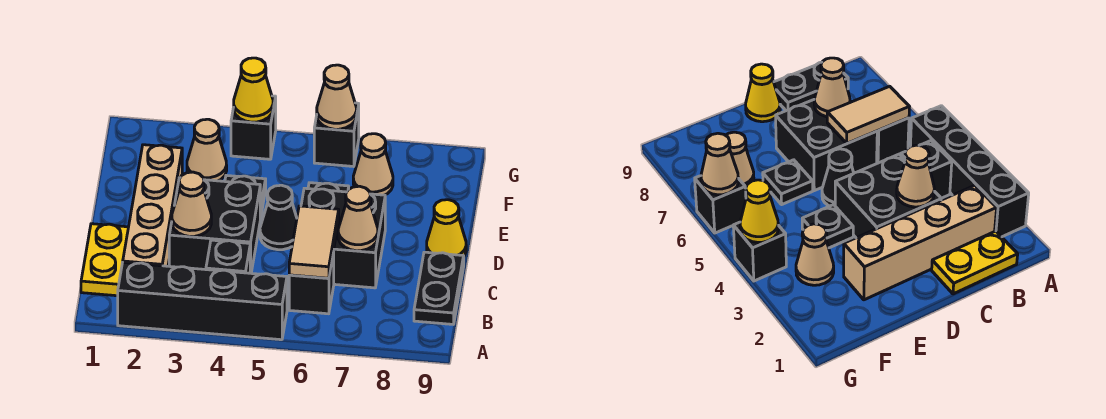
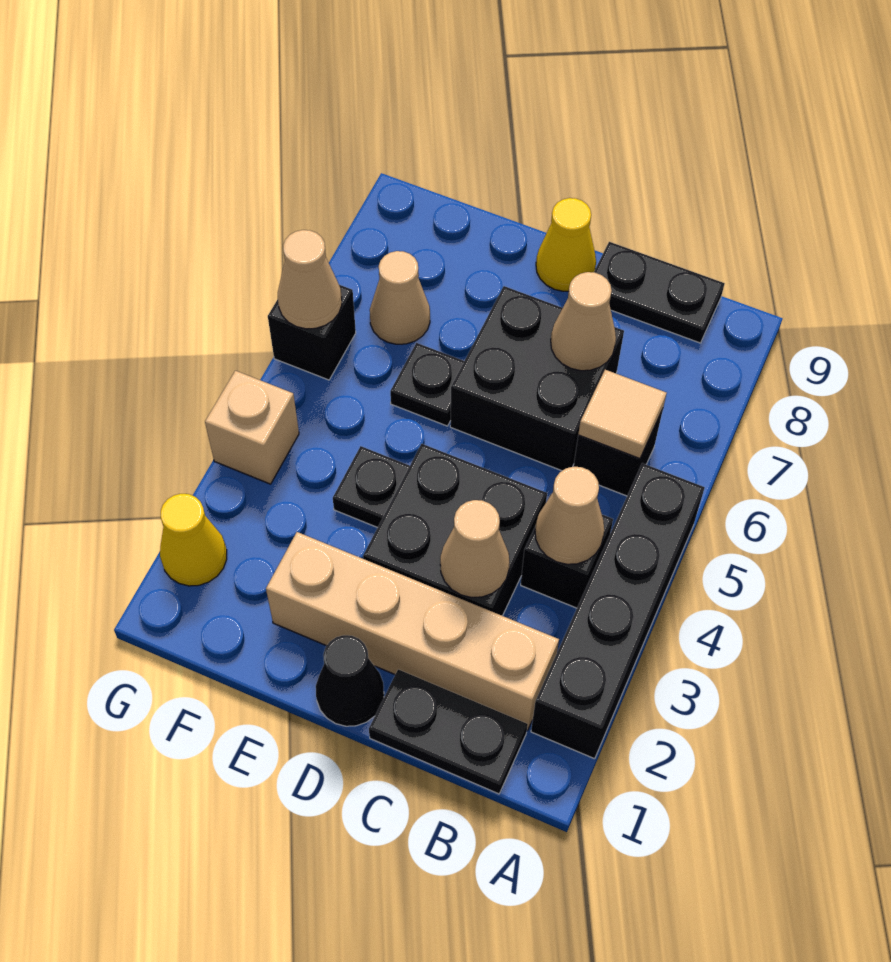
yellow 1x2 plate [81,224,128,296] -> black 1x2 plate [369,669,528,794]
tan 1x2 tile [289,206,339,278] -> tan 1x1 tile [578,370,667,459]
black 1x1 cone [260,185,297,250] -> black 1x1 cone moved to [316,635,384,726]
tan 1x1 cone [187,119,227,181] -> tan 1x1 cone moved to [535,467,604,564]
black 1x1 brick [231,96,276,159] -> tan 1x1 brick [205,371,299,484]
yellow 1x1 cone [234,58,273,122] -> yellow 1x1 cone moved to [160,494,227,586]

